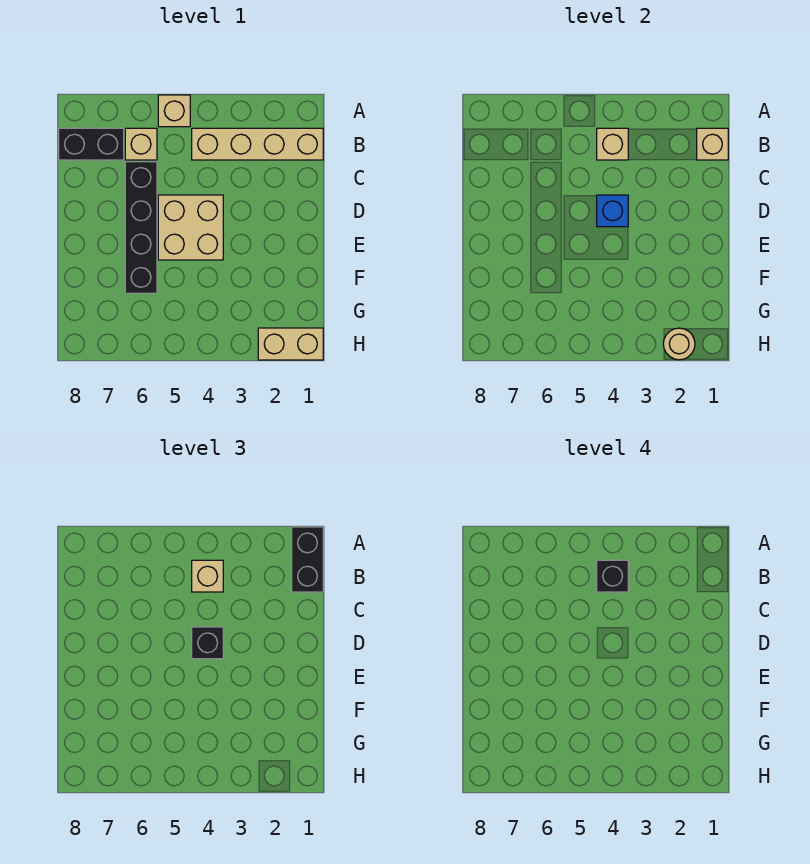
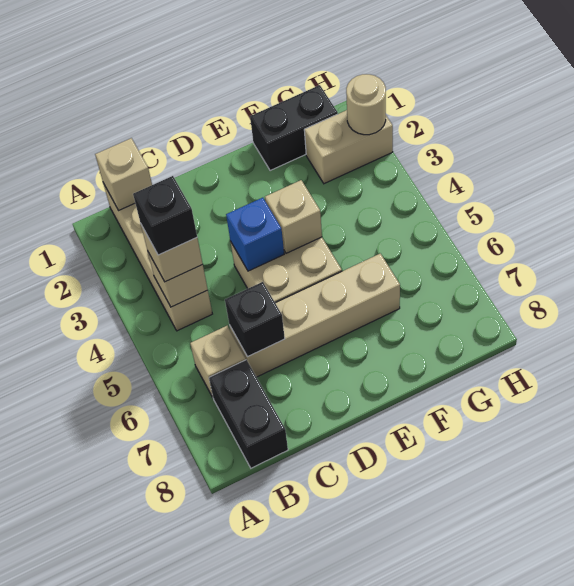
black 1x2 brick [292,527,323,592] -> black 1x2 brick moved to [250,85,338,171]
tan 1x1 brick [158,95,190,127] -> tan 1x1 brick moved to [265,180,322,253]
black 1x4 brick [125,162,157,293] -> tan 1x4 brick [229,254,400,377]
black 1x1 brick [192,627,223,659] -> black 1x1 brick moved to [225,282,285,357]
tan 1x2 brick [258,328,323,360] -> tan 1x2 brick turned to [304,110,393,184]

